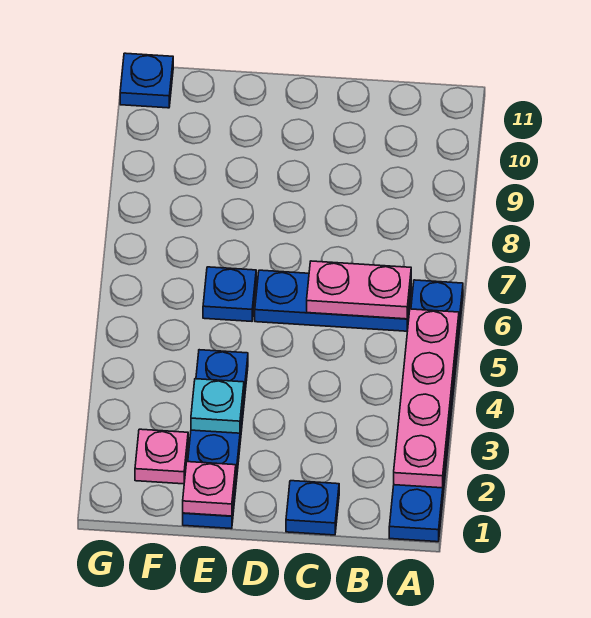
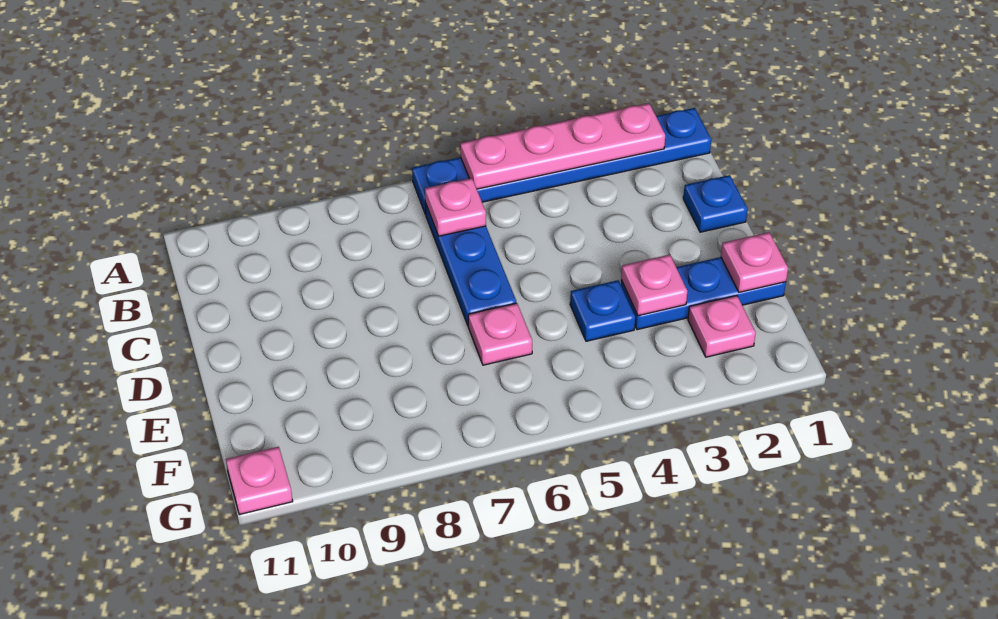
pink 1x2 plate [307,261,411,319] -> pink 1x1 plate [425,178,486,236]
cyan 1x1 plate [191,379,244,433] -> pink 1x1 plate [621,255,687,316]
blue 1x1 plate [203,267,256,321] -> pink 1x1 plate [468,303,532,365]
blue 1x1 plate [120,53,173,108] -> pink 1x1 plate [226,447,293,515]

